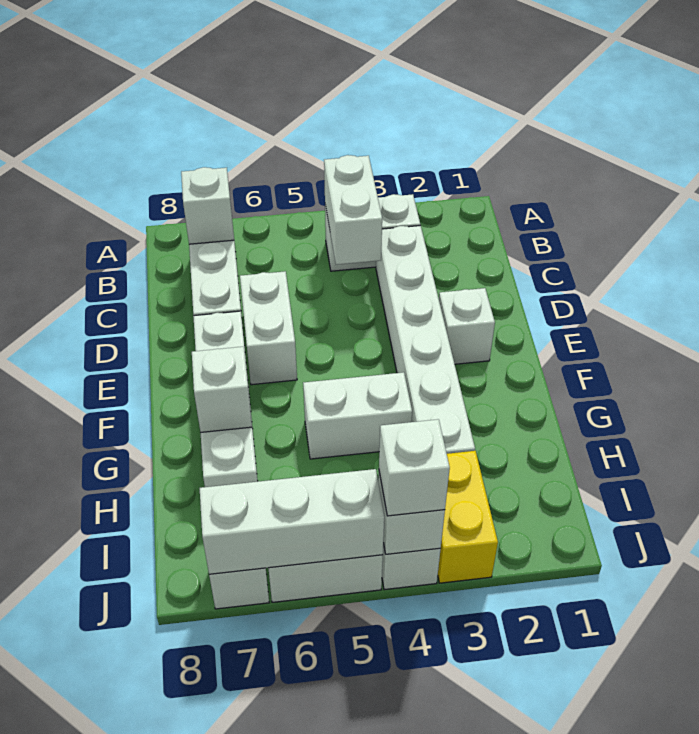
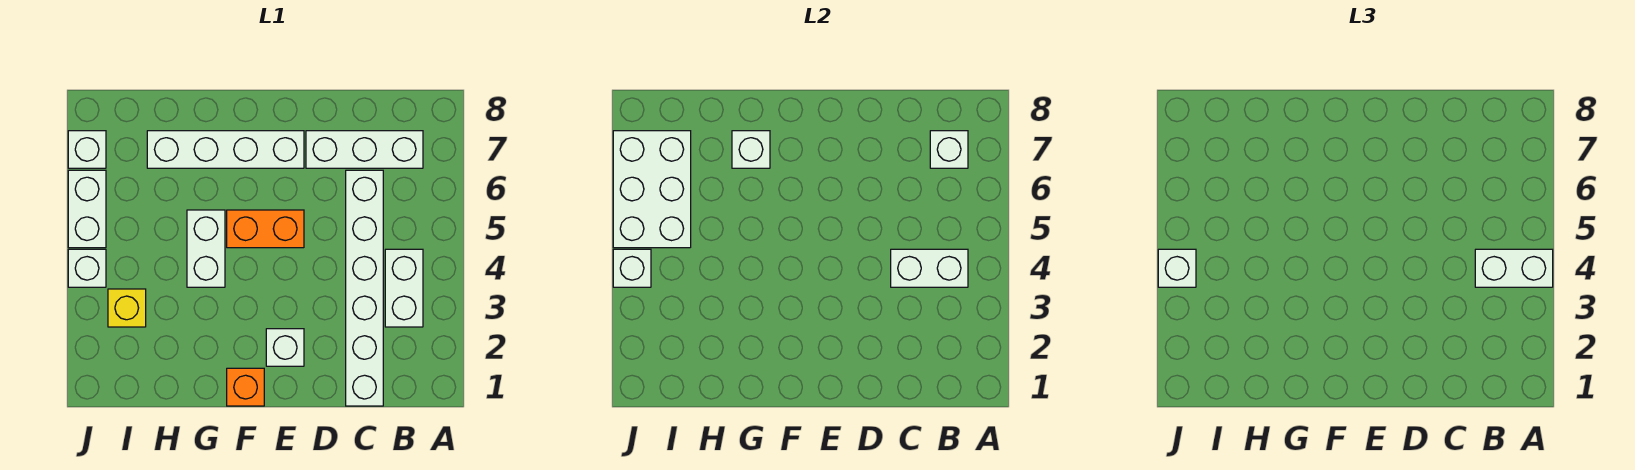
white 1x6 brick [376,226,475,454] -> white 1x6 brick turned to [346,170,383,406]
white 1x2 brick [240,271,297,385] -> white 1x2 brick moved to [1475,249,1553,287]
none -> orange 1x2 brick [227,210,304,248]
none -> orange 1x1 brick [227,368,264,406]
yellow 1x2 brick [438,451,498,583] -> yellow 1x1 brick [108,289,146,327]
white 1x3 brick [200,469,384,574] -> white 2x3 brick [613,131,691,248]

